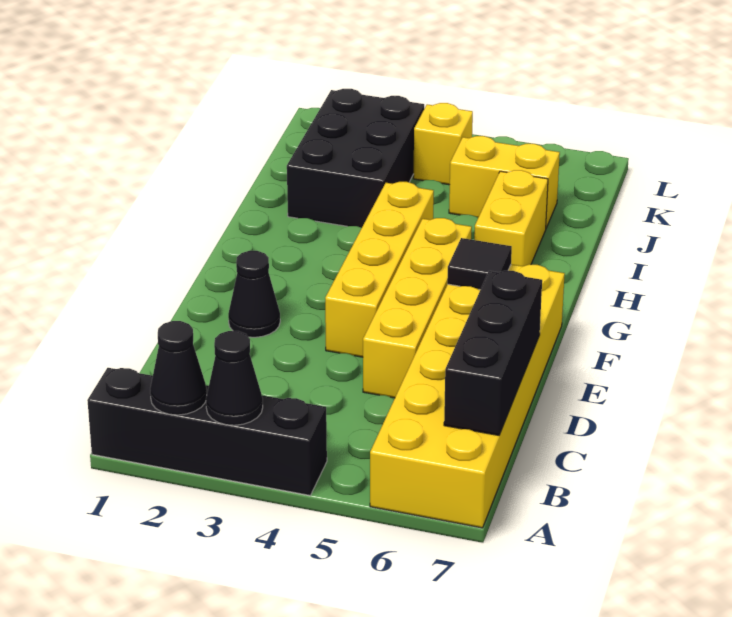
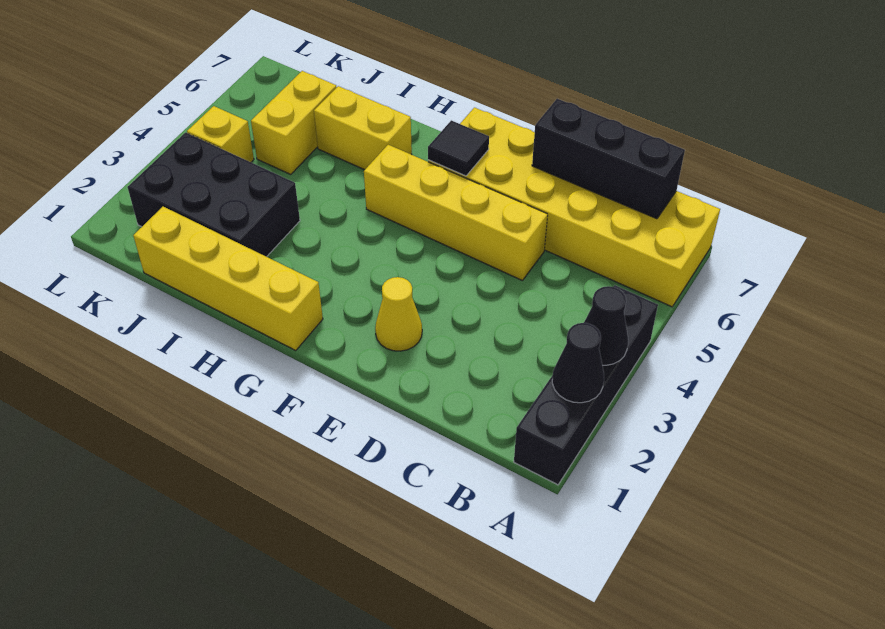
black 1x1 cone [228,251,280,337] -> yellow 1x1 cone [375,277,422,351]
yellow 1x4 brick [325,182,434,357] -> yellow 1x4 brick moved to [133,207,323,351]

